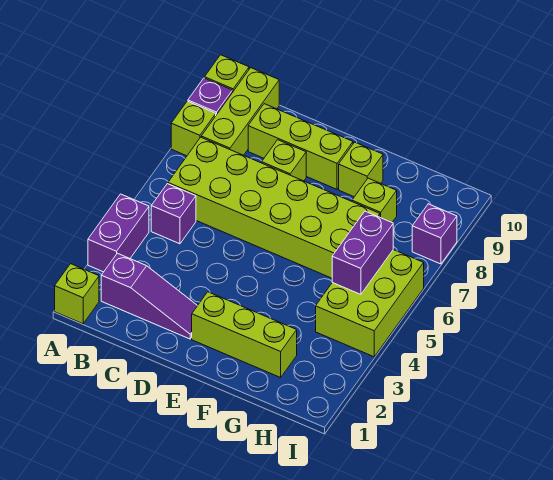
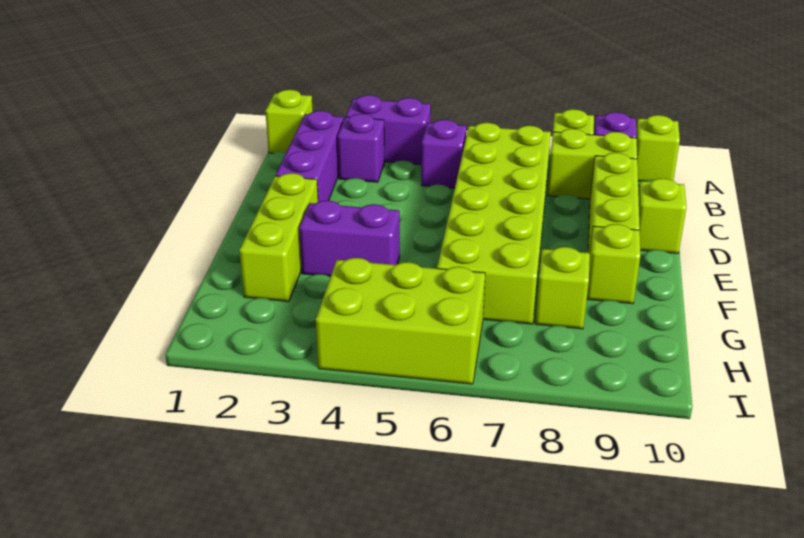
purple 1x3 slope [101,253,197,339] -> purple 1x3 brick [276,111,343,202]
lime 1x3 brick [201,68,279,155] -> lime 1x2 brick [547,129,637,199]
lime 1x1 brick [262,140,306,181] -> lime 1x1 brick moved to [638,179,686,253]
purple 1x2 brick [332,211,393,294] -> purple 1x2 brick moved to [299,201,400,276]
purple 1x1 brick [412,204,457,264] -> purple 1x1 brick moved to [338,114,385,182]

